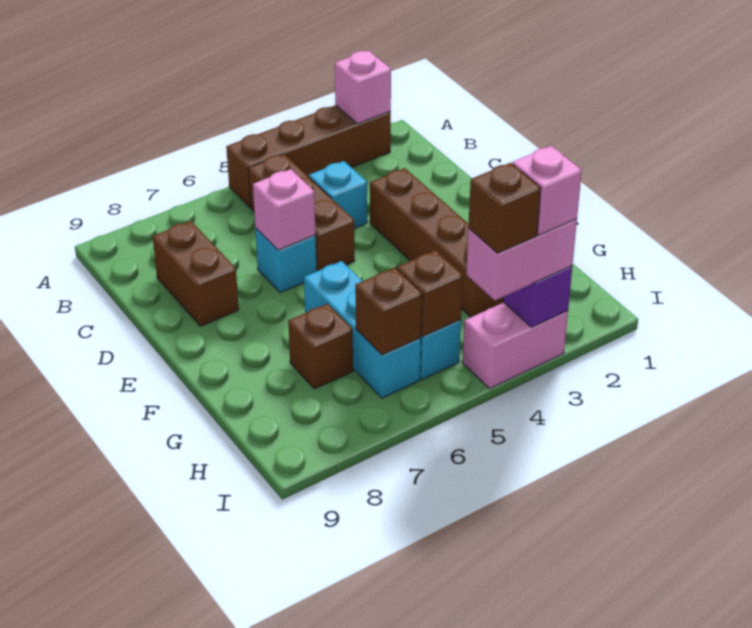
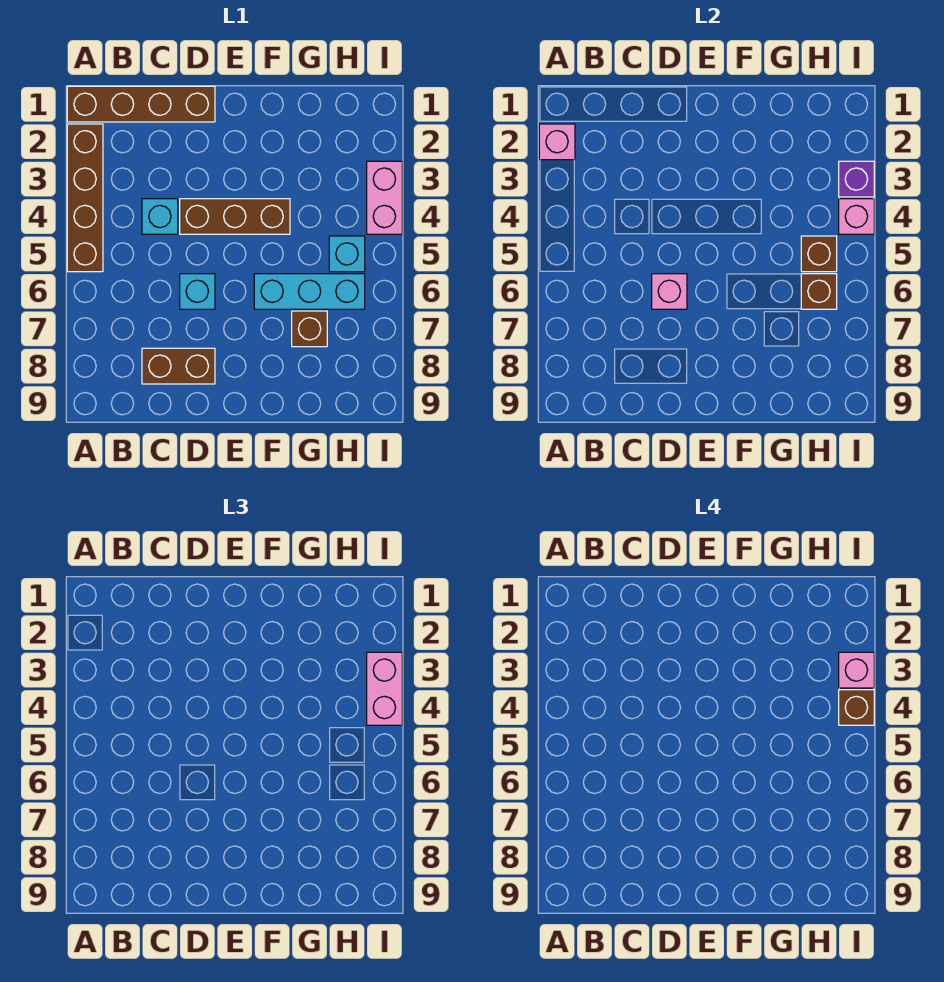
brown 1x3 brick [248,154,355,271] -> brown 1x3 brick moved to [180,199,290,234]
brown 1x4 brick [370,168,504,317] -> brown 1x4 brick moved to [67,86,215,122]
none -> pink 1x1 brick [839,199,874,234]

